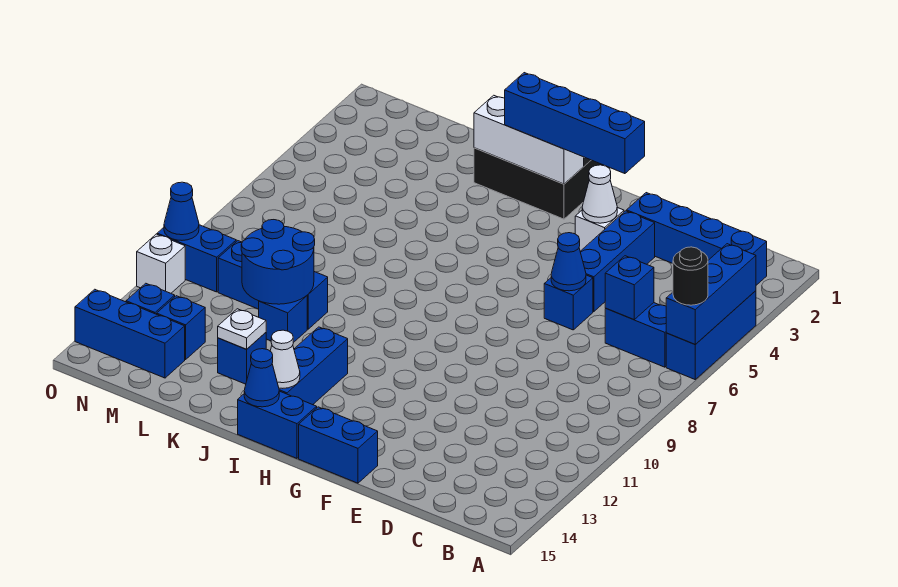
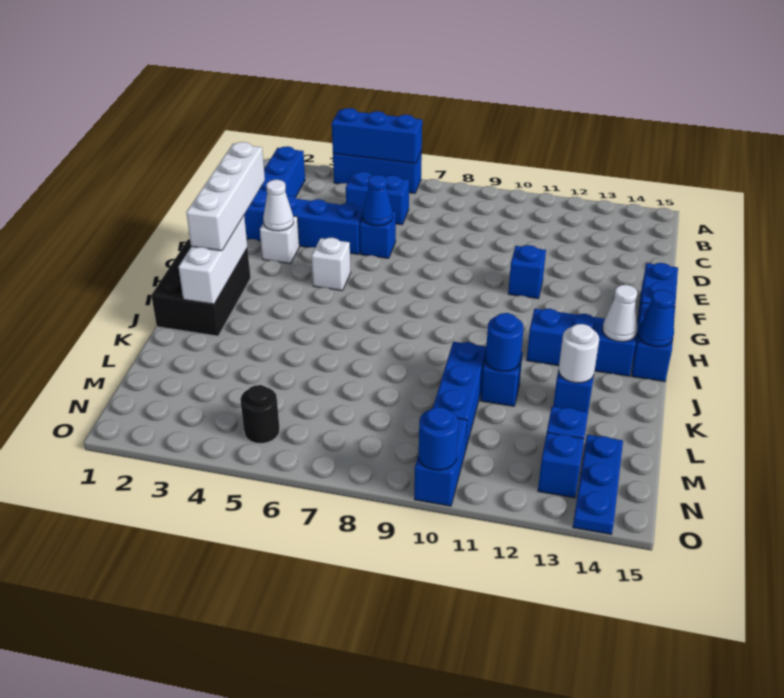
black 1x1 round brick [673,247,708,305] -> black 1x1 round brick moved to [240,385,280,443]
blue 1x2 brick [605,303,666,367] -> blue 1x2 brick turned to [346,172,409,225]
blue 1x1 brick [605,256,654,320] -> blue 1x1 brick moved to [508,245,546,299]
blue 1x4 brick [505,73,645,174] -> white 1x4 brick [186,142,265,251]
blue 2x2 round brick [241,220,315,304] -> blue 1x1 round brick [486,313,524,371]
white 1x1 plate [218,309,266,349] -> white 1x1 round brick [559,324,599,383]
blue 1x3 brick [75,289,185,378] -> blue 1x3 plate [573,435,623,534]
blue 1x1 cone [164,182,199,240] -> blue 1x1 round brick [419,407,458,470]
white 1x1 brick [137,234,185,293] -> white 1x1 brick moved to [312,238,351,291]

